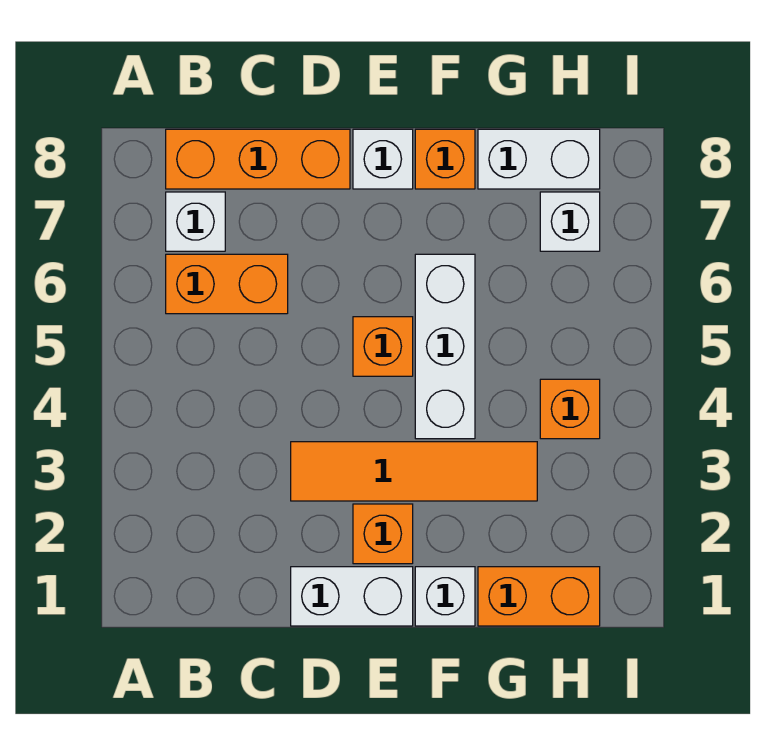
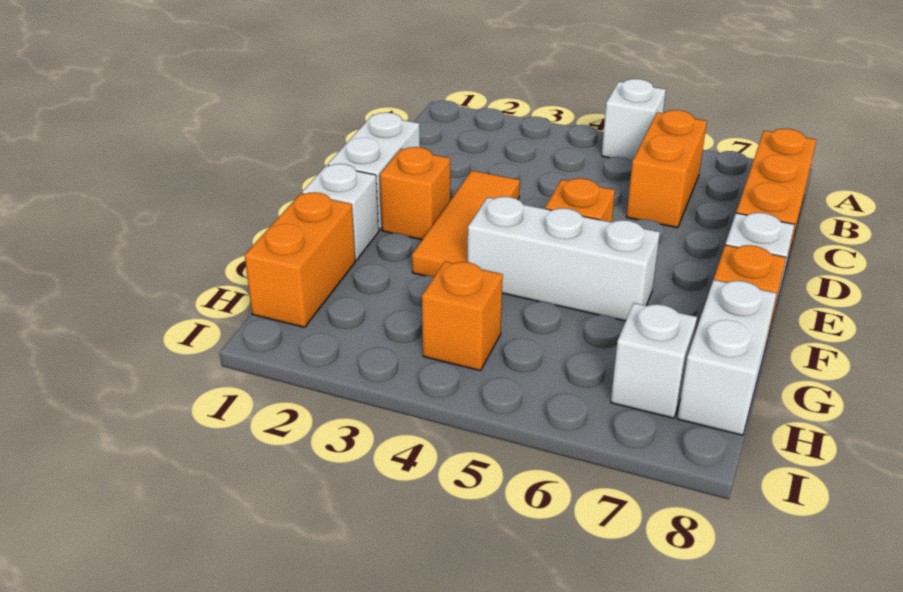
white 1x1 brick [166,192,225,251] -> white 1x1 brick moved to [602,79,666,161]
orange 1x4 tile [291,442,537,501] -> orange 1x3 tile [412,171,520,277]

